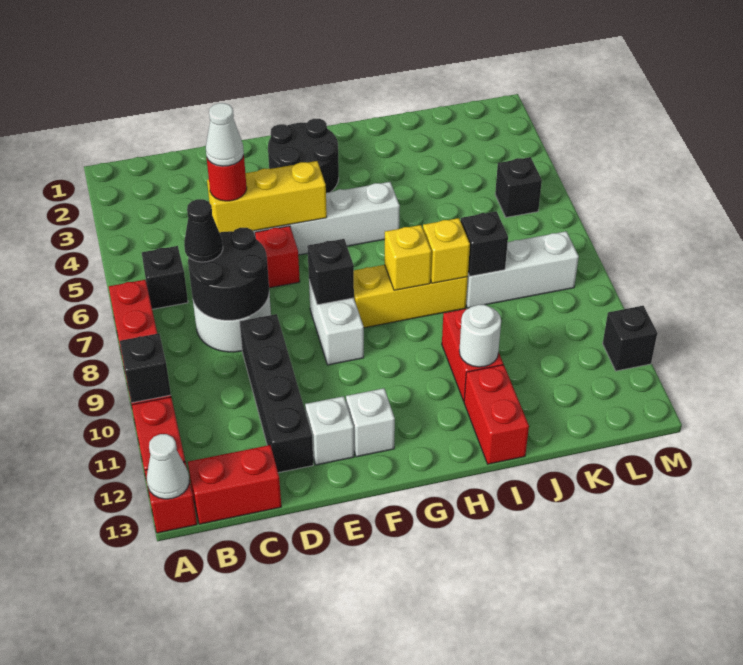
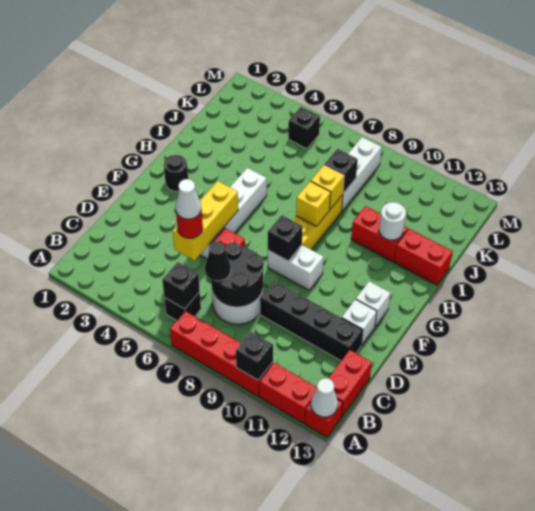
black 2x2 round brick [268,119,339,193] -> black 1x1 round brick [164,155,188,191]
black 1x1 brick [603,306,657,371] -> black 1x1 brick moved to [162,262,200,309]

